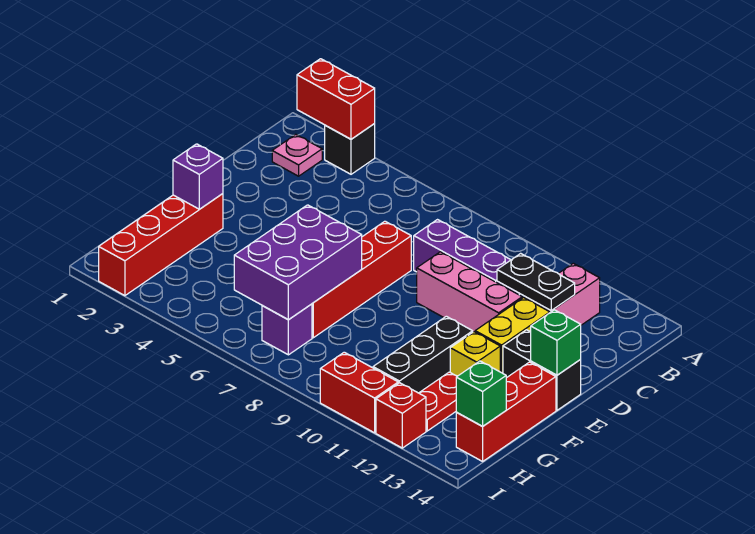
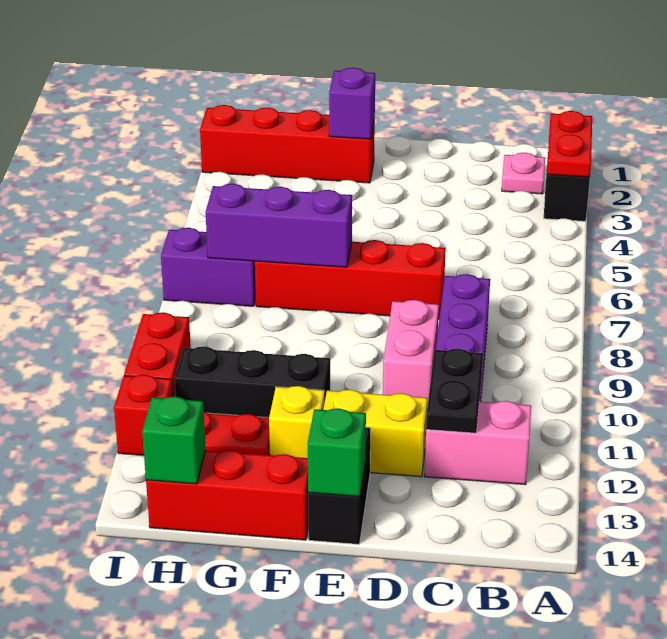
red 1x2 brick [297,59,375,139] -> red 1x2 plate [547,111,592,177]
pink 1x3 brick [417,252,522,332] -> pink 1x2 brick [383,300,439,407]
purple 2x3 brick [234,205,362,320] -> purple 1x3 brick [206,184,352,267]
purple 1x1 brick [262,304,312,355] -> purple 1x2 brick [161,228,256,306]

